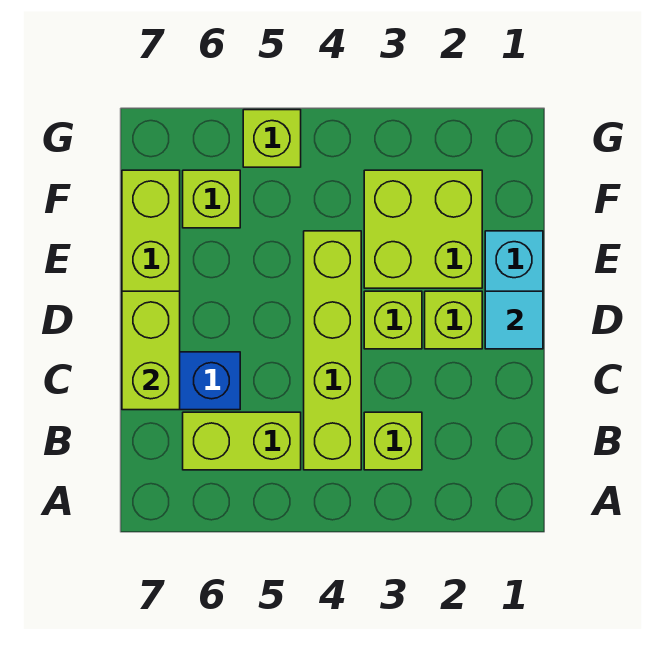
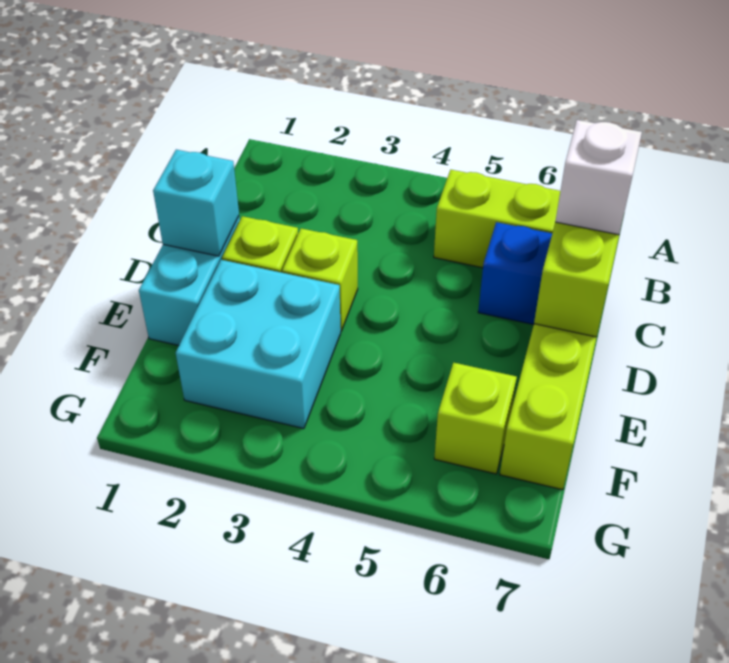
lime 1x1 brick [364,412,422,470] -> none
lime 1x4 brick [304,231,361,470] -> none
none -> white 1x1 brick [555,120,642,235]
cyan 1x1 tile [485,291,543,349] -> cyan 1x1 brick [153,150,239,256]
lime 2x2 brick [364,170,482,288] -> cyan 2x2 brick [176,260,341,429]
lime 1x1 brick [243,110,301,167] -> none

